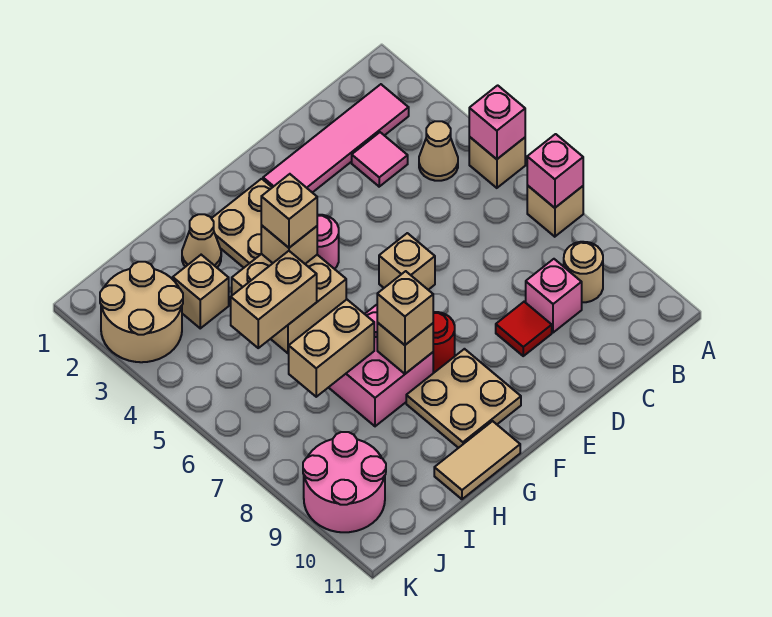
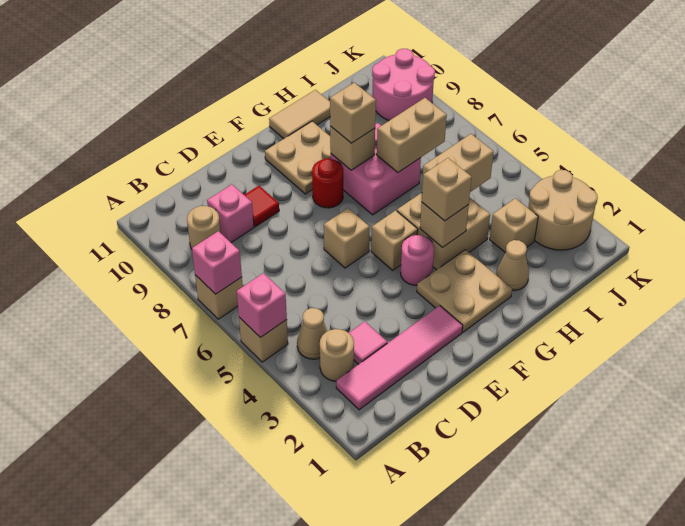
none -> tan 1x1 round brick [320,329,354,381]
none -> tan 1x1 brick [371,210,418,270]

